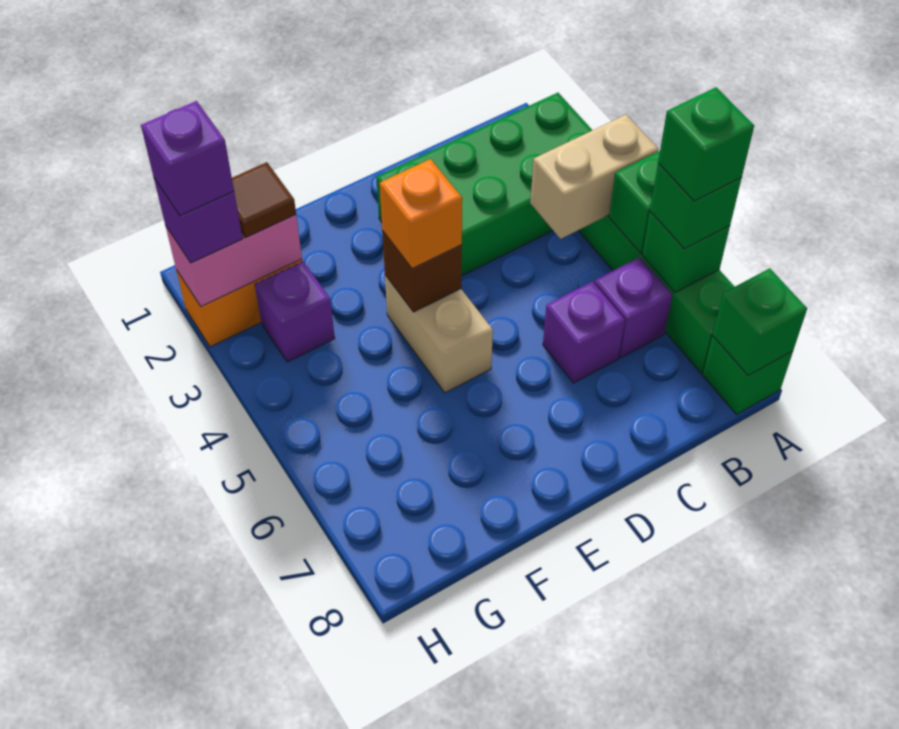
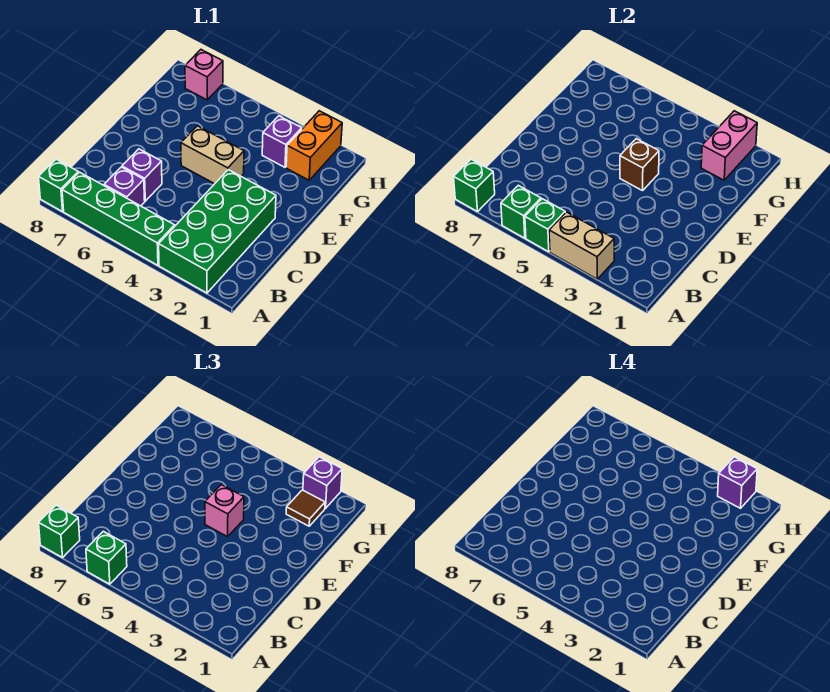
tan 1x2 brick [530,115,658,239] -> tan 1x2 brick turned to [549,212,614,279]
green 1x1 brick [658,87,754,201] -> green 1x1 brick moved to [39,505,80,558]
orange 1x1 brick [380,159,462,269] -> pink 1x1 brick [205,485,244,537]
none -> pink 1x1 brick [185,50,223,100]

